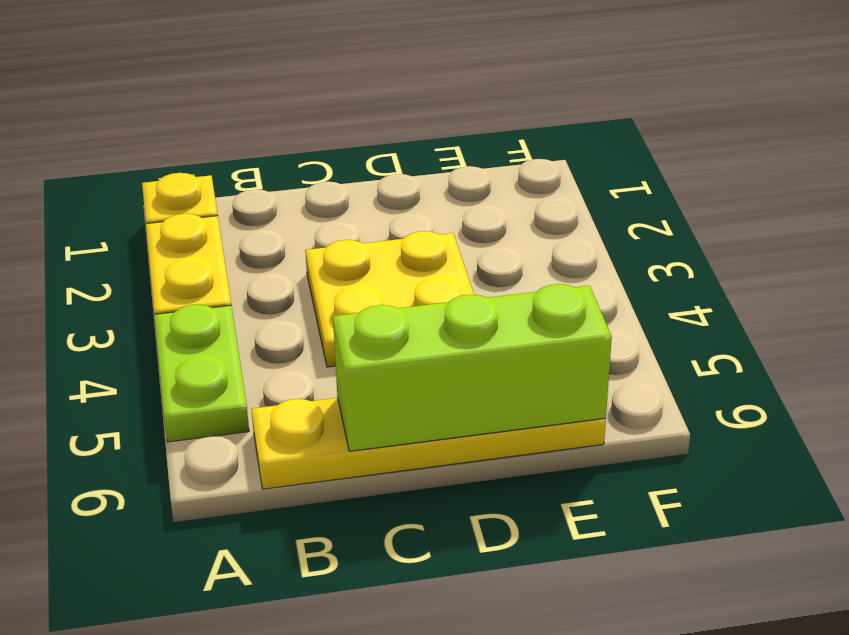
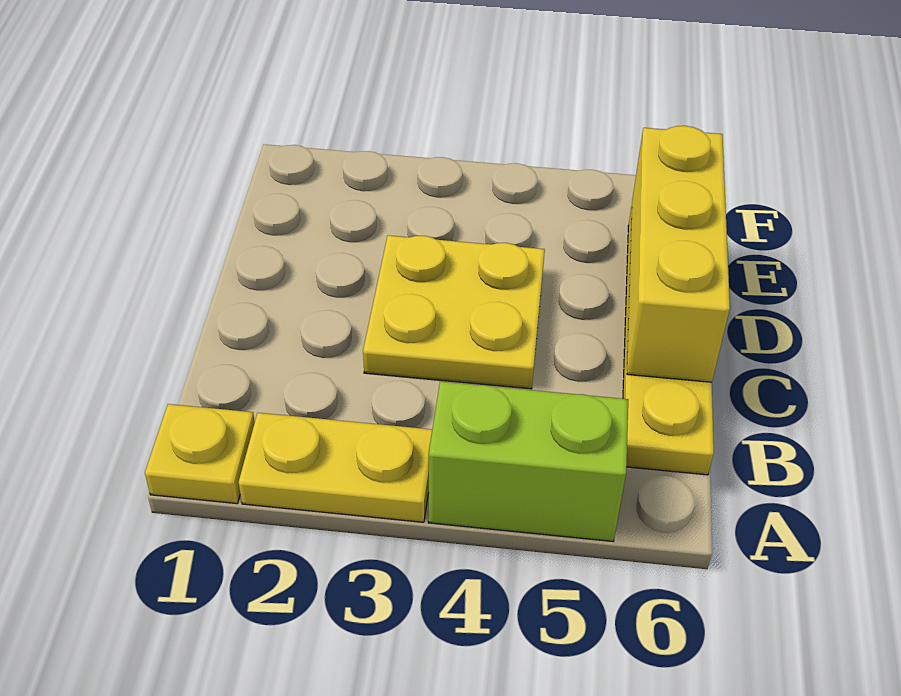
lime 1x2 plate [154,304,249,442] -> lime 1x2 brick [428,382,628,541]
lime 1x3 brick [333,284,612,451] -> yellow 1x3 brick [627,126,730,382]

